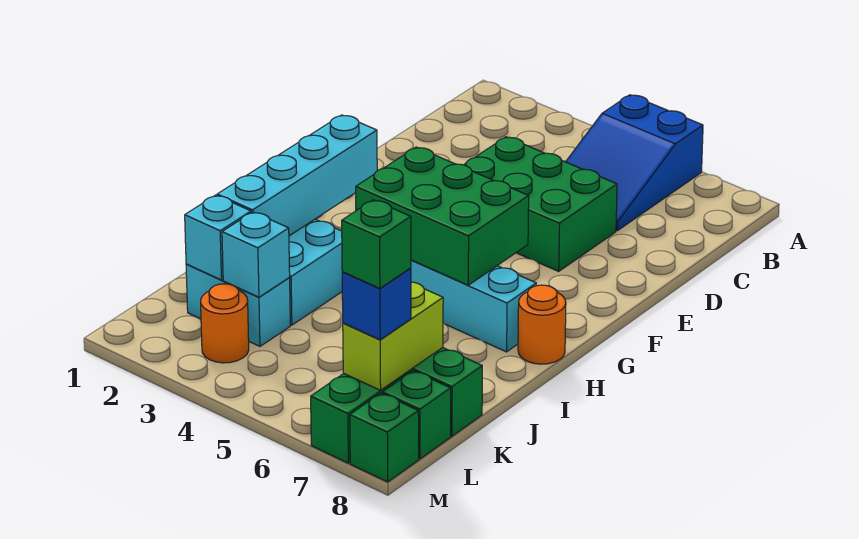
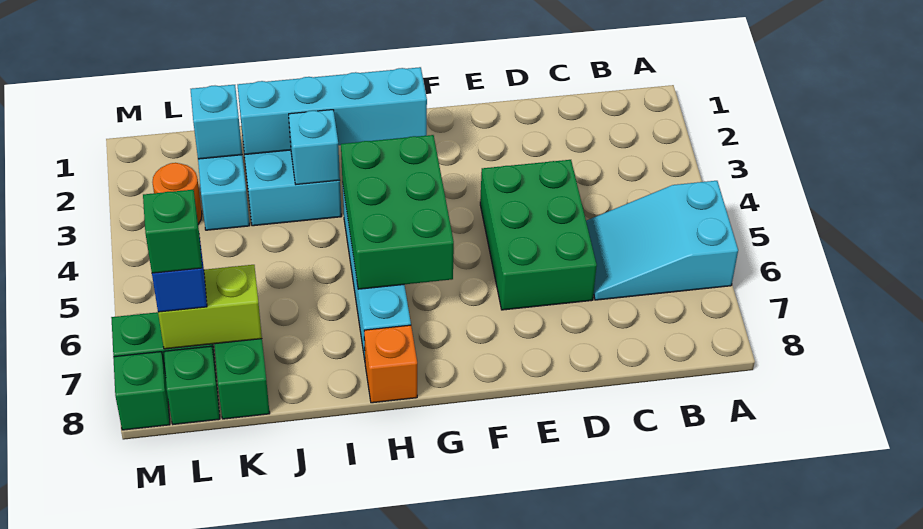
blue 2x3 slope [566,95,703,231] -> cyan 2x3 slope [586,181,738,300]
orange 1x1 round brick [518,285,566,364] -> orange 1x1 brick [364,325,417,403]
cyan 1x1 brick [222,212,290,297] -> cyan 1x1 brick moved to [289,110,340,184]

